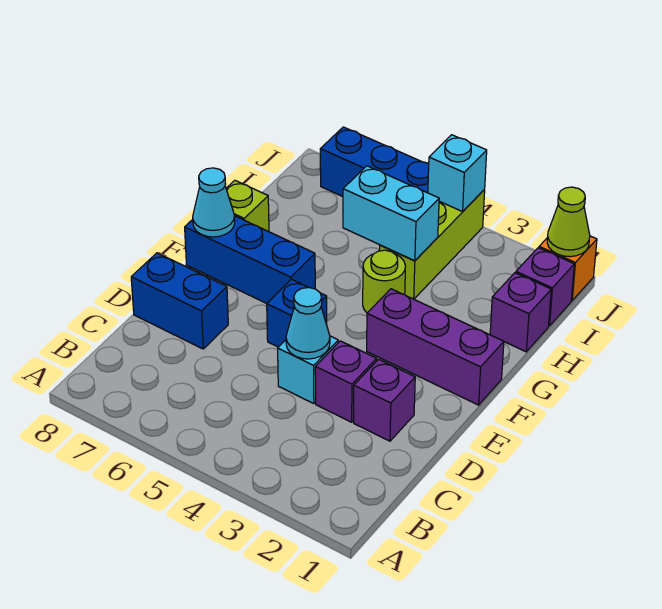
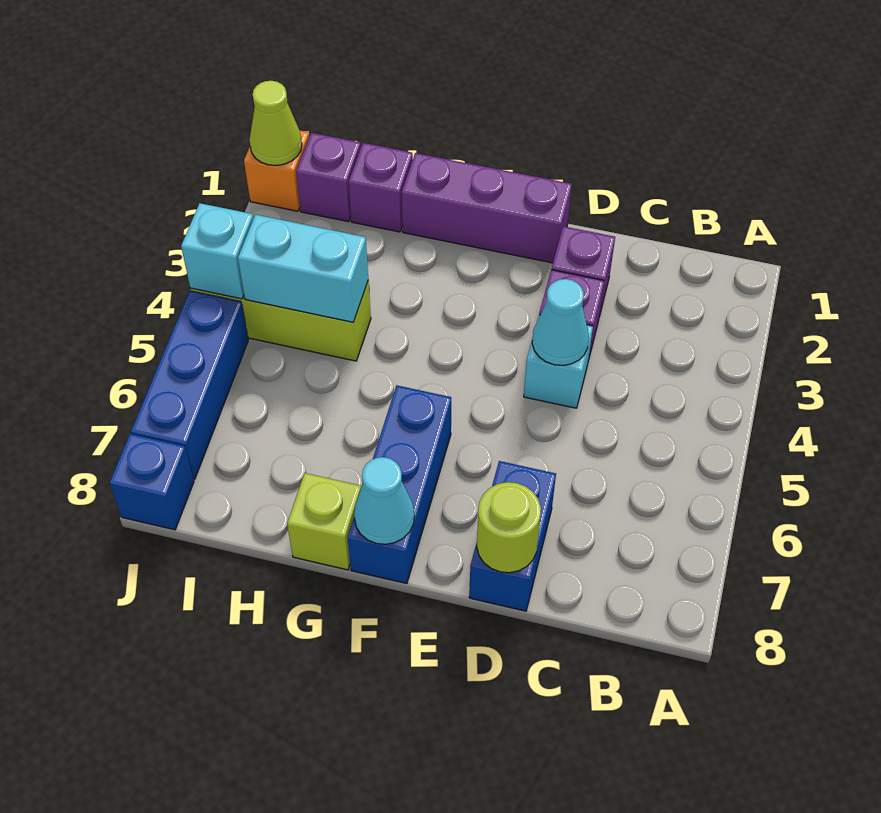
blue 1x1 brick [267,279,327,347] -> blue 1x1 brick moved to [109,434,194,530]
purple 1x3 brick [367,289,504,405] -> purple 1x3 brick turned to [402,153,572,263]
lime 1x1 round brick [363,250,405,313] -> lime 1x1 round brick moved to [477,482,541,573]
cyan 1x2 brick [343,166,439,261] -> cyan 1x2 brick turned to [238,215,368,322]

